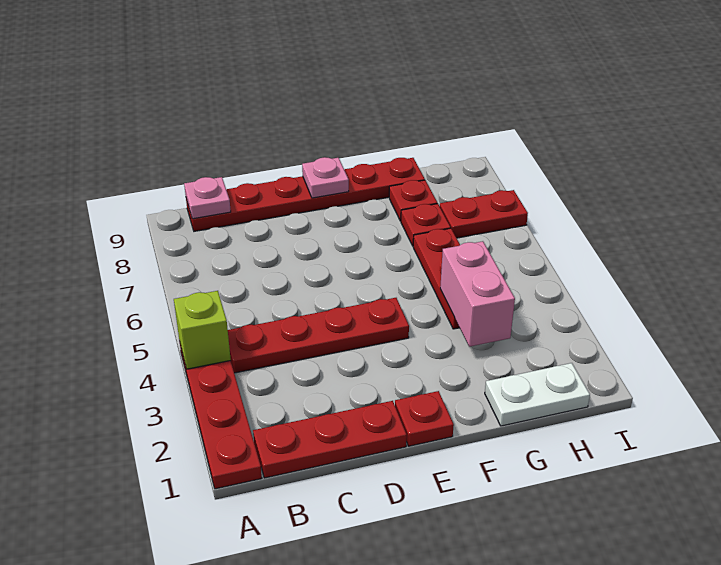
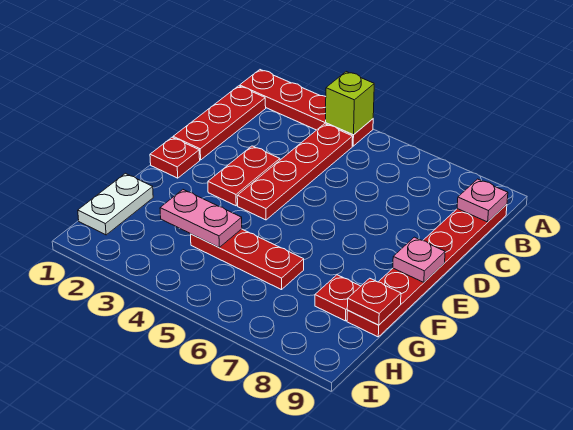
pink 1x2 brick [440,241,515,347] -> pink 1x2 plate [160,190,242,247]
red 1x1 plate [401,204,451,246] -> red 1x1 plate moved to [347,278,401,325]
red 1x2 plate [440,190,528,238] -> red 1x2 plate moved to [208,146,280,206]

